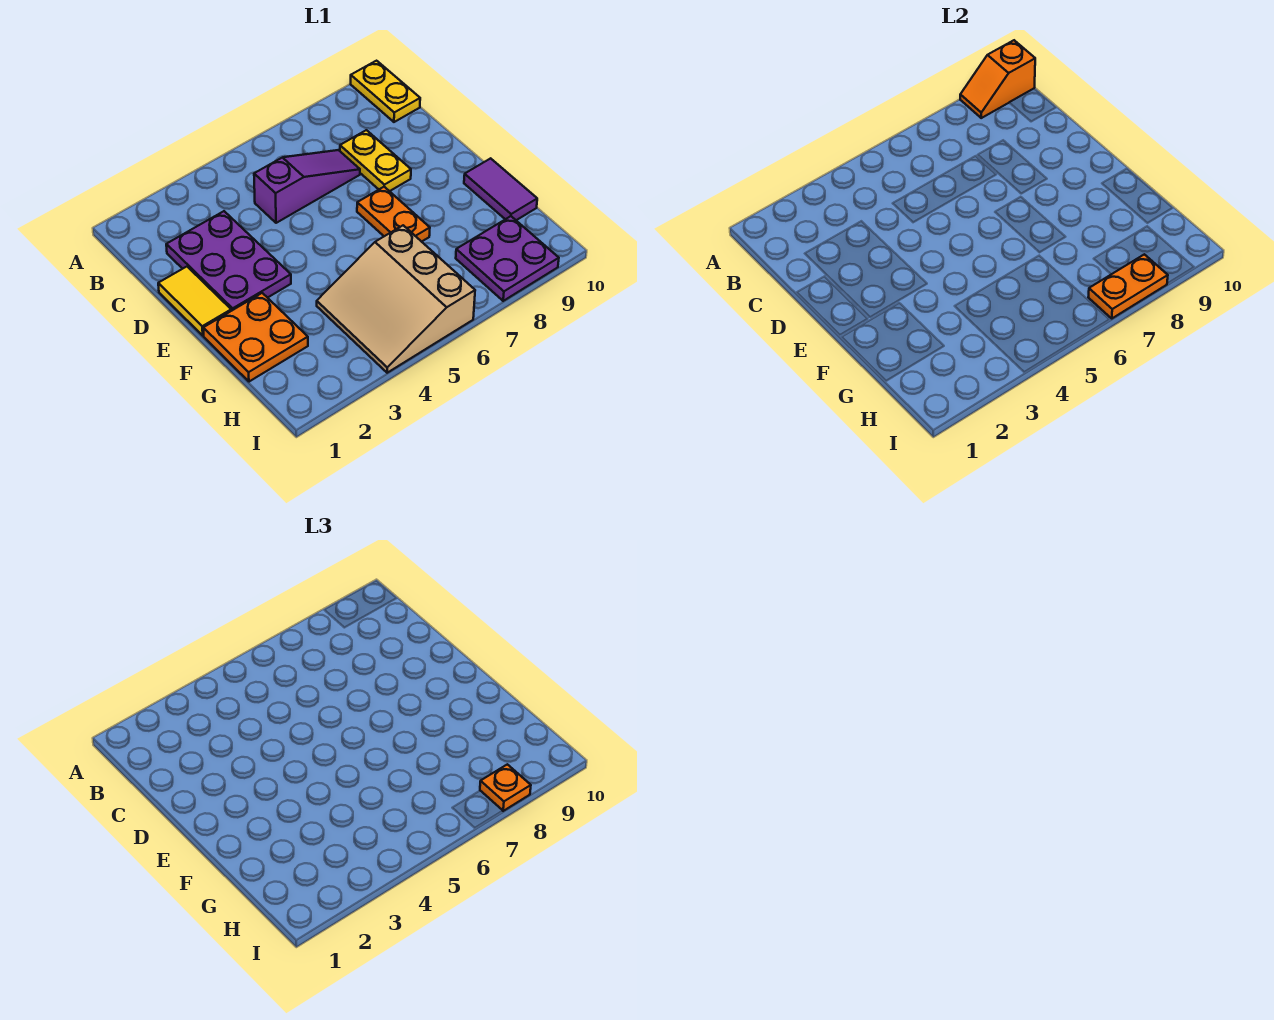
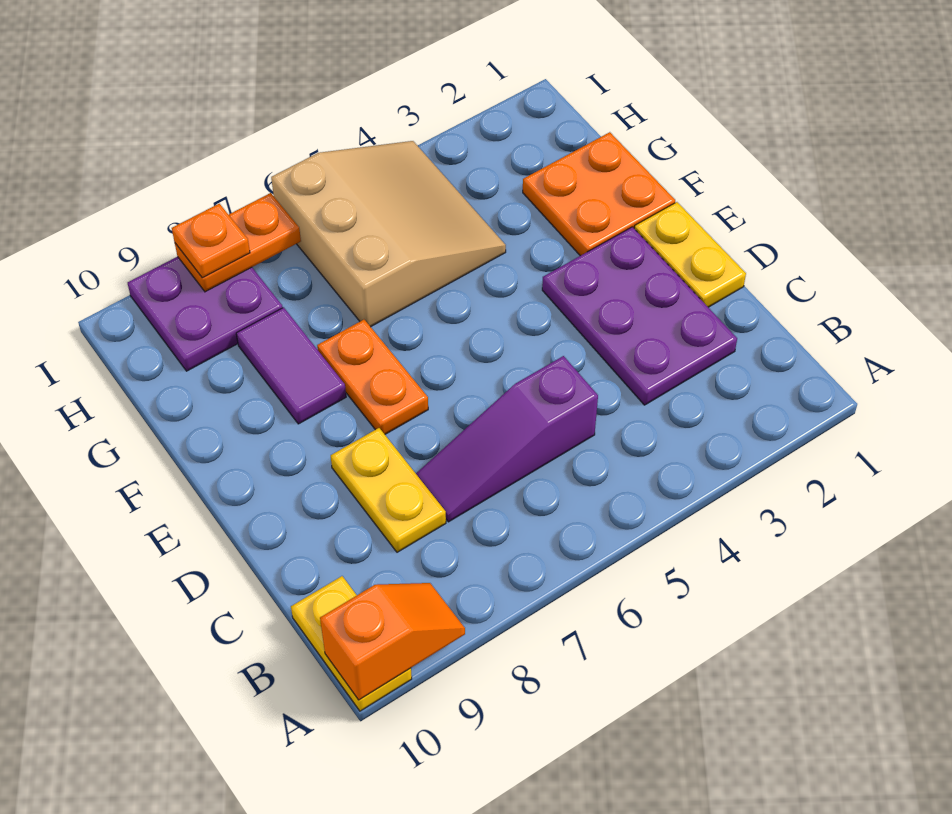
yellow 1x2 tile [158,267,231,336] -> yellow 1x2 plate [634,202,746,307]
purple 1x2 tile [464,158,537,220] -> purple 1x2 tile moved to [236,307,346,424]

